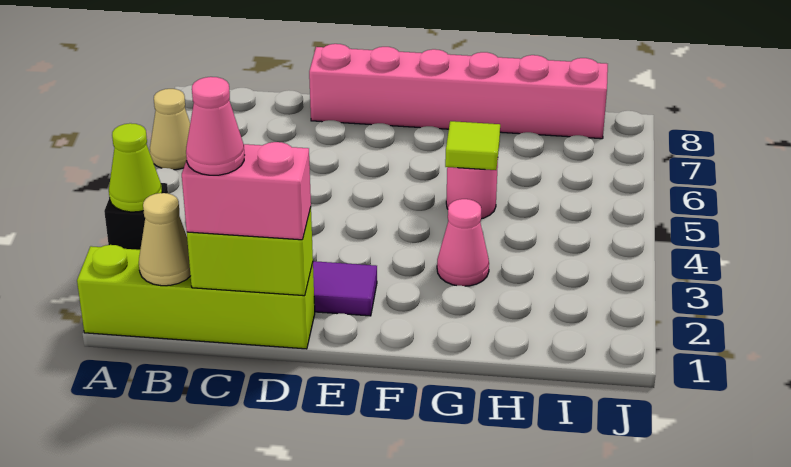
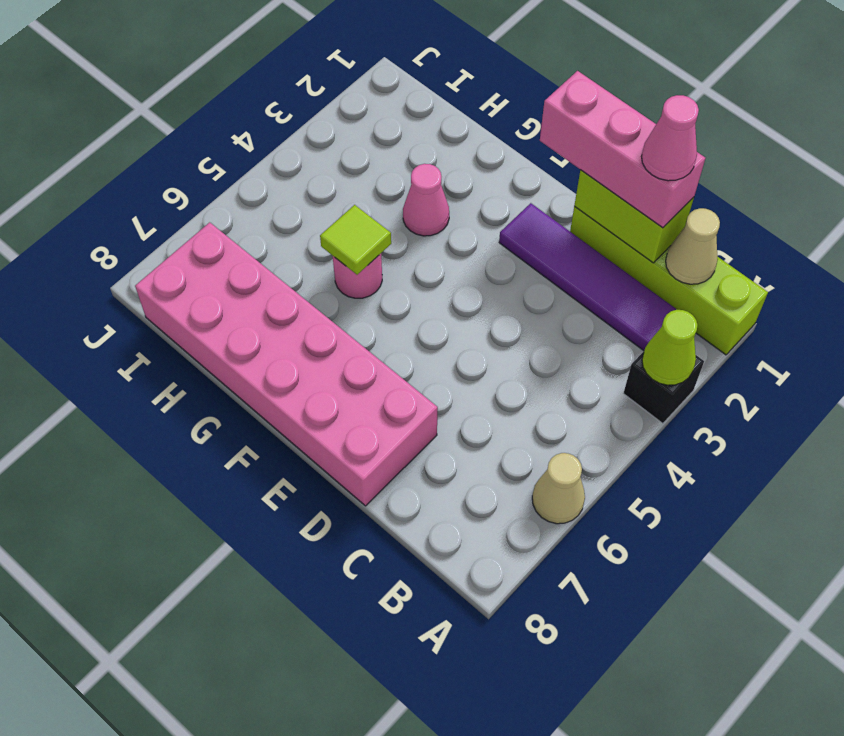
pink 1x2 brick [182,142,311,240] -> pink 1x3 brick [540,71,706,228]
pink 1x6 brick [309,44,608,139] -> pink 2x6 brick [135,222,438,506]

